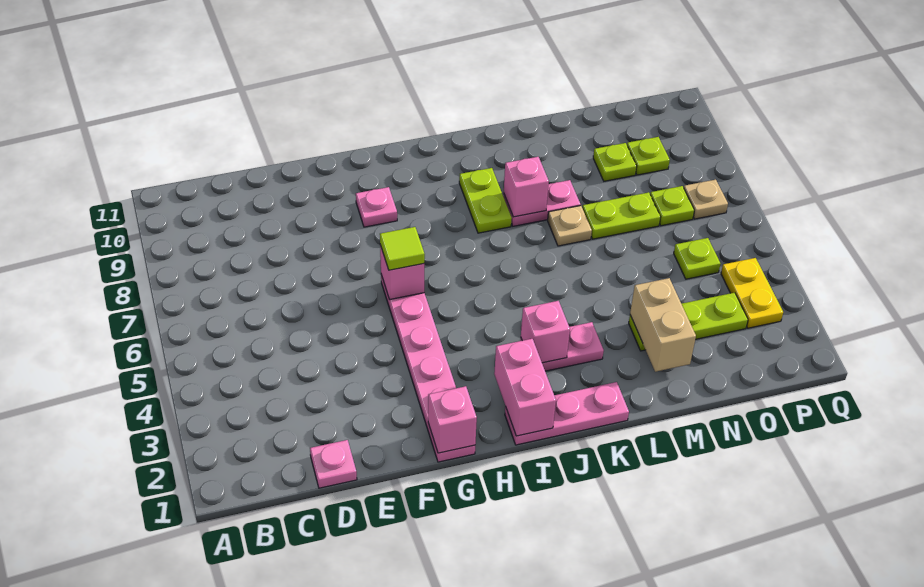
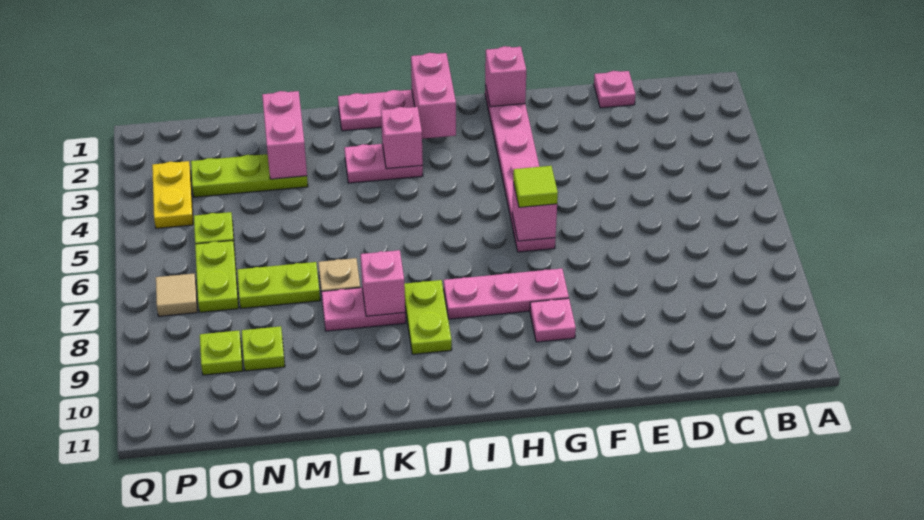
none -> pink 1x3 plate [444,268,569,319]
tan 1x2 brick [630,278,696,372] -> pink 1x2 brick [262,91,307,179]
lime 1x1 plate [650,186,694,226] -> lime 1x2 plate [195,241,239,312]
tan 1x1 plate [684,180,728,219] -> tan 1x1 tile [156,274,198,316]

